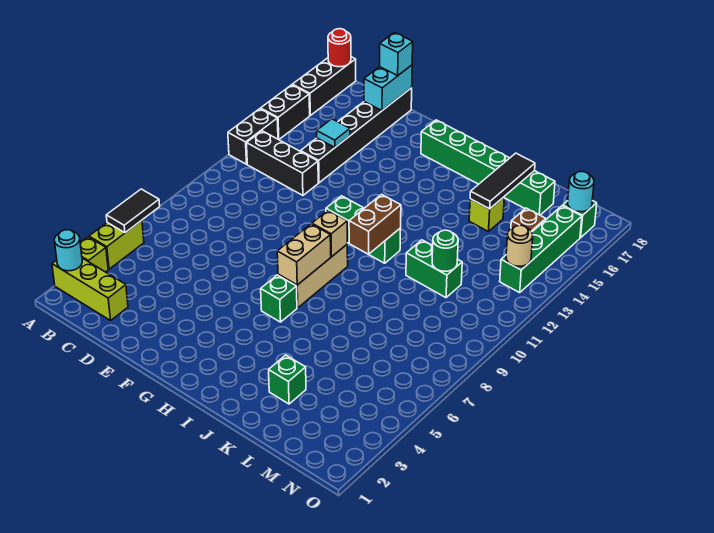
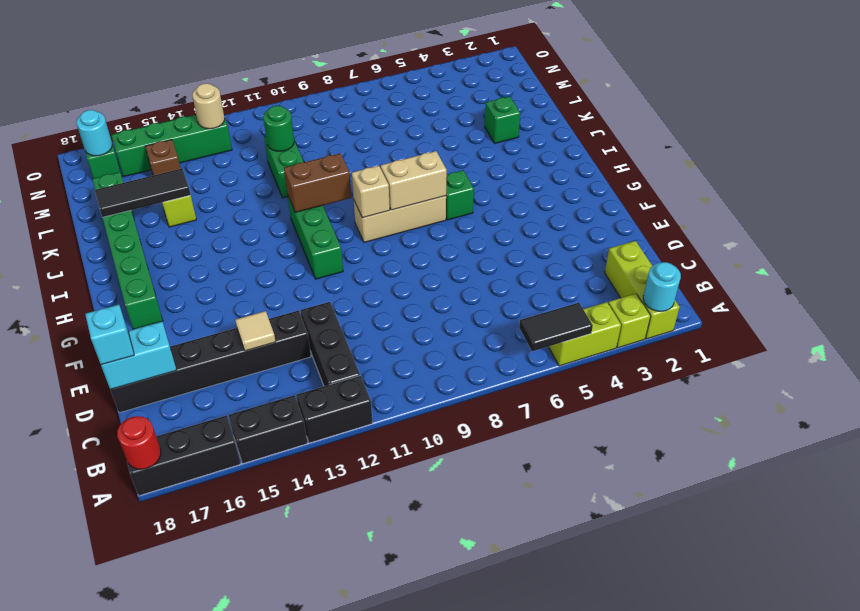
cyan 1x1 tile [317,119,350,147] -> tan 1x1 tile [235,311,276,351]

